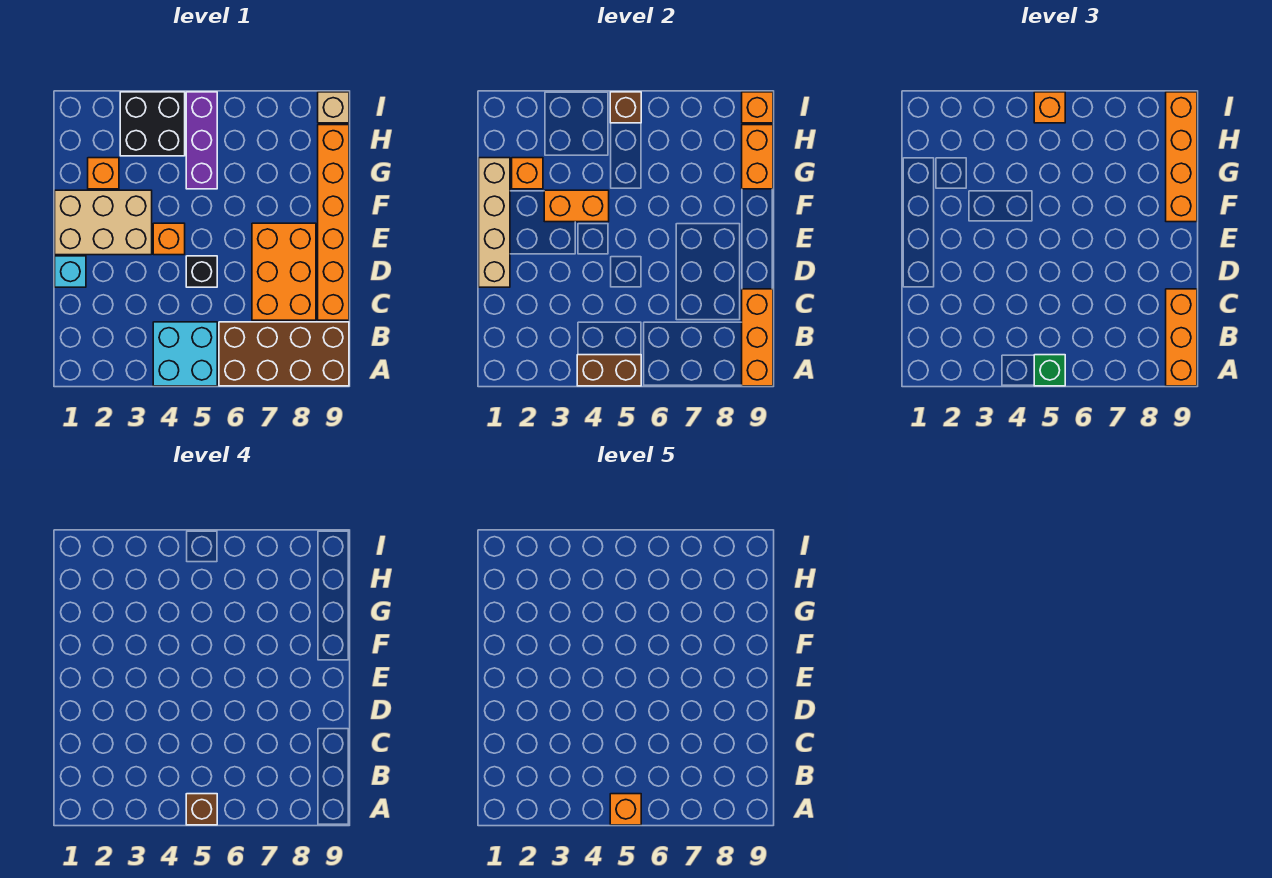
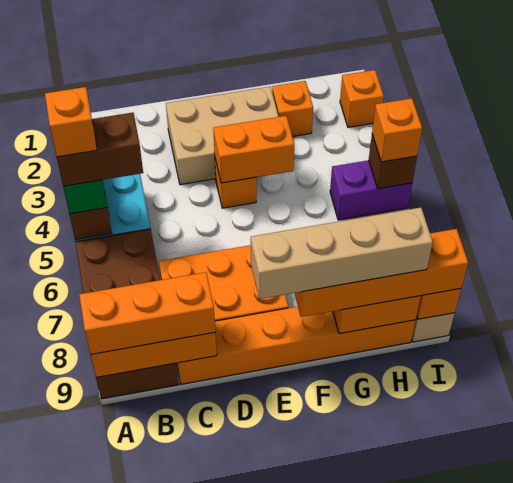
brown 1x1 brick [186,794,217,825] -> brown 1x2 brick [57,113,143,187]
cyan 1x1 brick [55,256,86,287] -> none
tan 1x4 brick [479,158,510,287] -> tan 1x4 brick moved to [251,208,433,299]
black 1x1 brick [186,256,217,287] -> none
tan 2x3 brick [55,190,152,255] -> tan 2x3 brick turned to [166,87,279,185]
orange 1x2 brick [544,190,609,222] -> orange 1x2 brick turned to [213,116,294,183]
orange 1x1 brick [512,158,543,189] -> orange 1x1 brick moved to [340,70,384,127]
purple 1x3 brick [186,92,217,189] -> purple 1x2 brick [330,160,412,220]
black 2x2 brick [120,92,185,156] -> none

